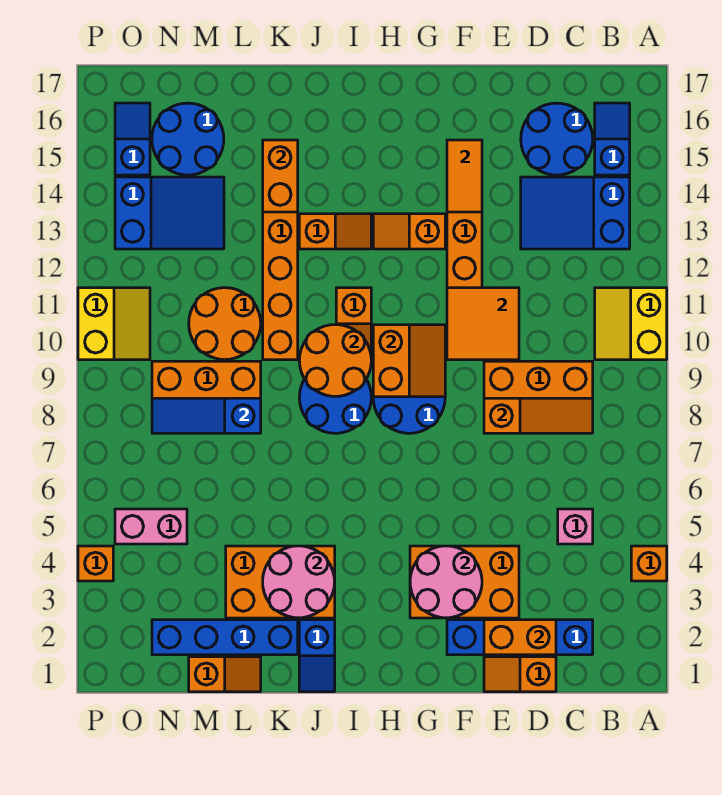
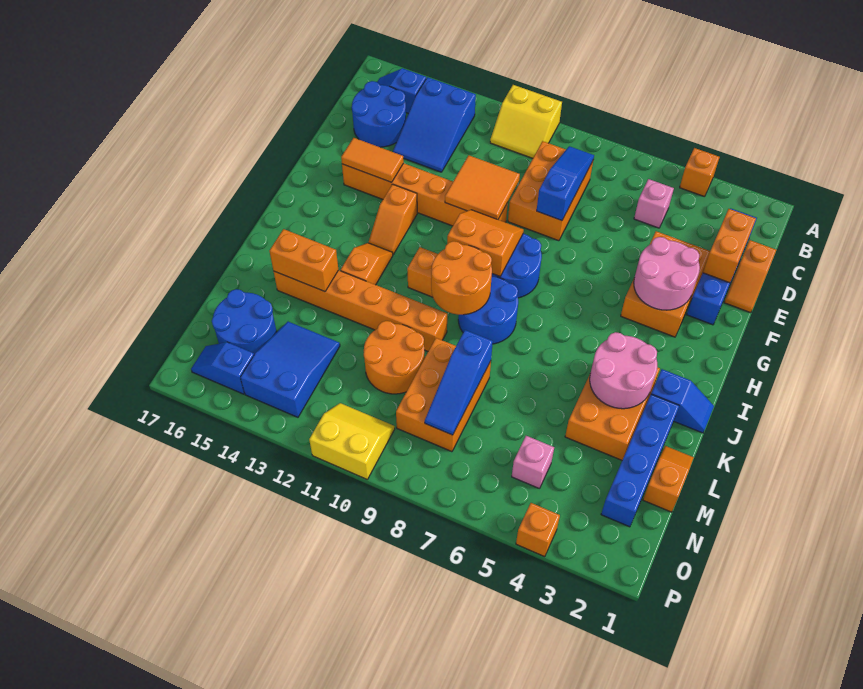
orange 1x3 slope [484,398,593,433] -> blue 1x3 slope [537,146,594,221]
pink 1x2 brick [115,509,187,544] -> pink 1x1 brick [512,436,554,489]

